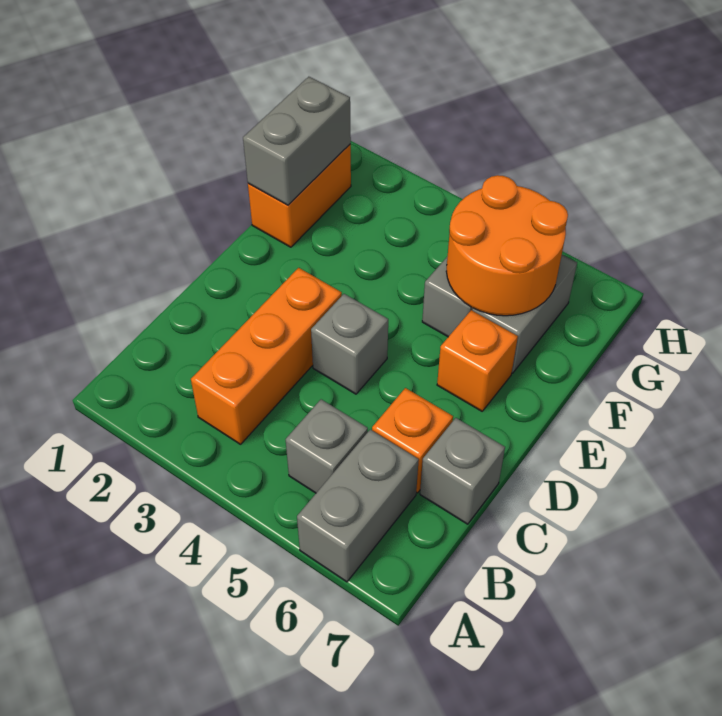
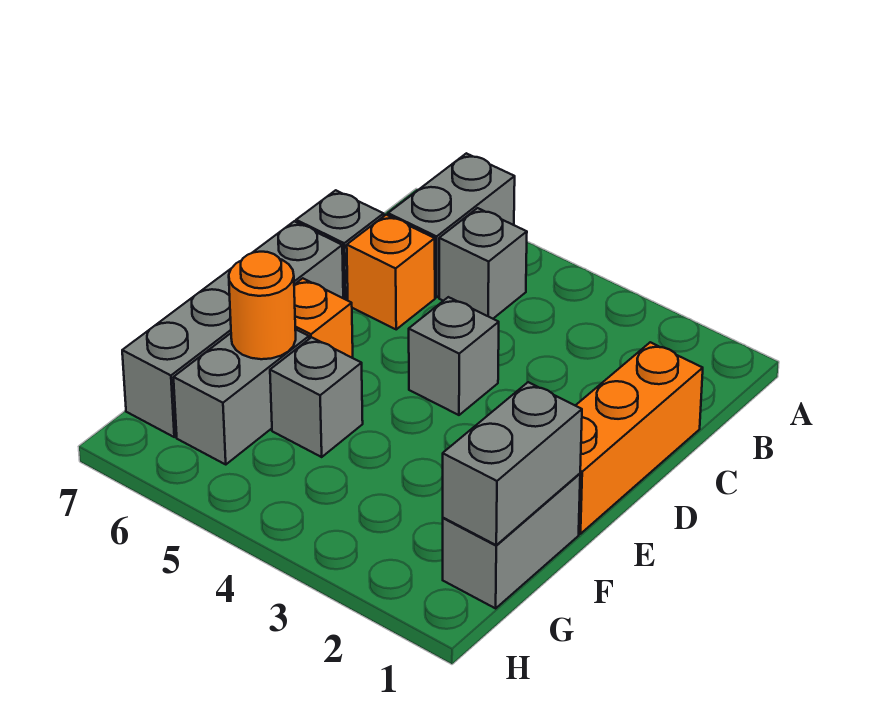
orange 1x3 brick [191,268,342,444] -> orange 1x3 brick moved to [575,342,703,534]
none -> grey 1x4 brick [122,221,343,437]
orange 1x2 brick [248,144,351,247] -> grey 1x2 brick [443,474,580,608]
orange 2x2 round brick [446,175,568,316] -> orange 1x1 round brick [229,252,296,359]

